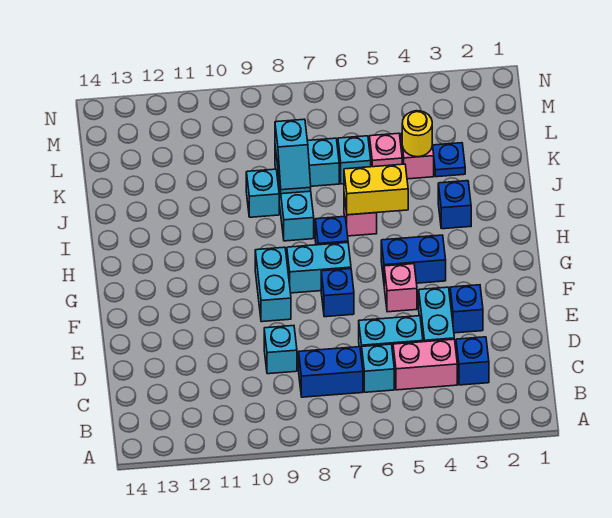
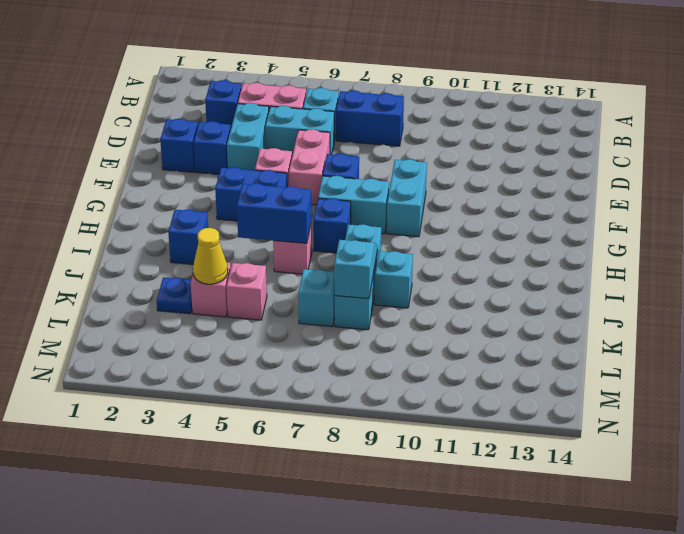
cyan 1x1 brick [264,326,297,374] -> none
none -> blue 1x1 brick [160,119,198,172]
none -> pink 1x2 brick [289,129,330,205]
yellow 1x2 brick [344,164,408,215] -> blue 1x2 brick [237,183,311,243]
yellow 1x1 round brick [402,111,432,157] -> yellow 1x1 cone [193,228,228,284]
cyan 1x1 brick [338,136,371,184] -> none

